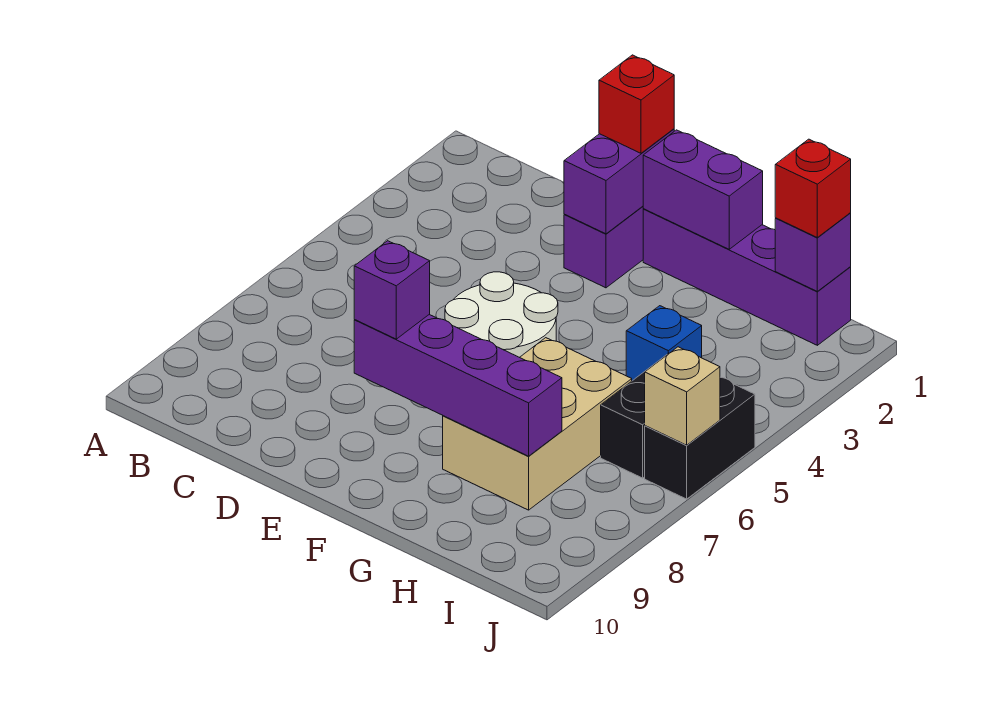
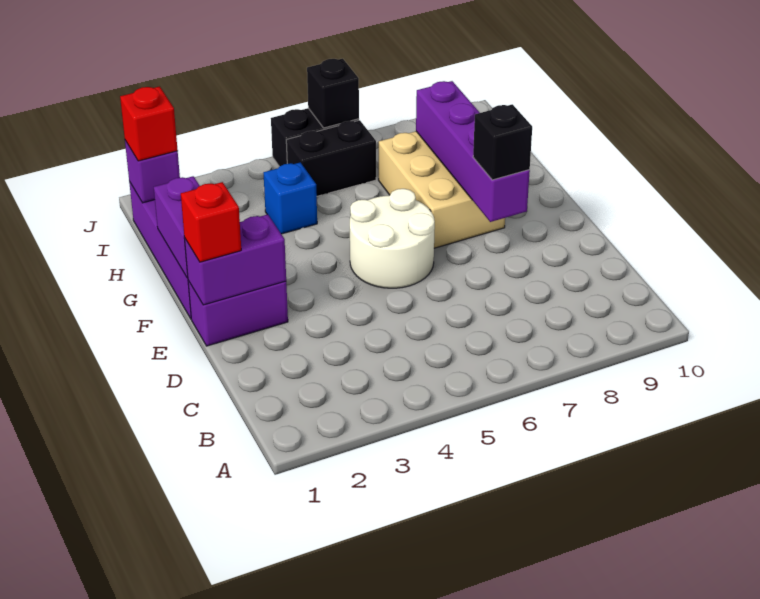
purple 1x1 brick [354,241,430,339] -> black 1x1 brick [473,104,532,180]
tan 2x3 brick [443,338,632,510] -> tan 2x3 brick turned to [379,131,505,248]
tan 1x1 brick [645,347,720,445] -> black 1x1 brick [307,59,359,128]

